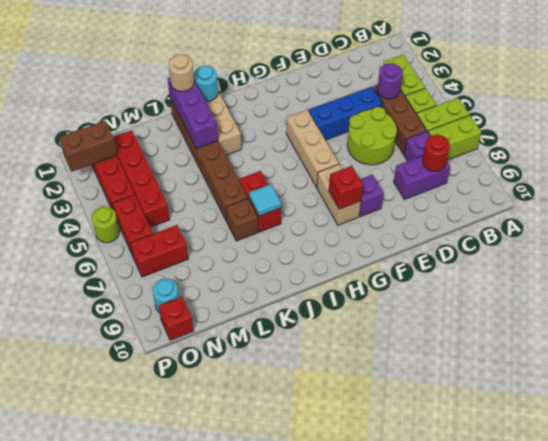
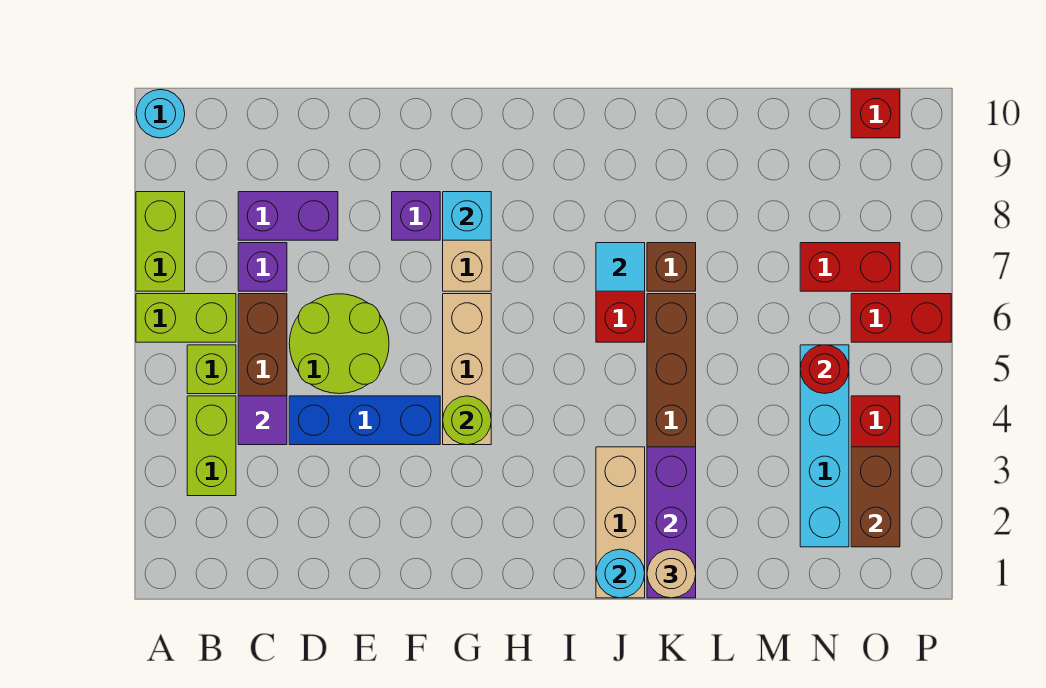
lime 1x2 brick [428,115,481,160] -> lime 1x2 brick turned to [136,192,185,291]
purple 1x1 round brick [377,63,403,99] -> purple 1x1 tile [238,396,287,445]
red 1x1 round brick [422,135,450,171] -> red 1x1 round brick moved to [800,345,849,394]
red 1x1 brick [329,166,363,209] -> cyan 1x1 brick [443,192,491,240]
red 1x4 brick [113,130,170,227] -> cyan 1x4 brick [800,345,849,547]
brown 1x2 brick [59,121,117,172] -> brown 1x2 brick turned to [851,447,900,547]
red 1x2 brick [112,195,153,256] -> red 1x2 brick turned to [851,294,951,342]
cyan 1x1 round brick [153,279,179,313] -> cyan 1x1 round brick moved to [136,90,185,138]
lime 1x1 round brick [92,206,119,243] -> lime 1x1 round brick moved to [443,396,491,445]

